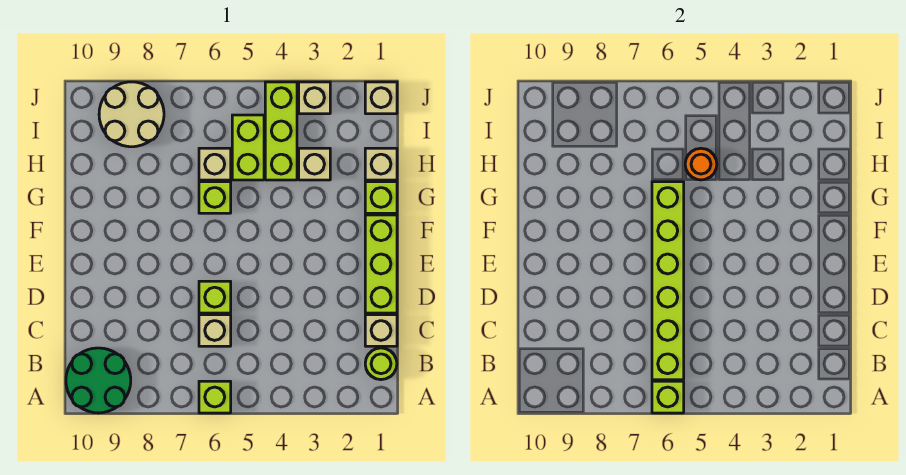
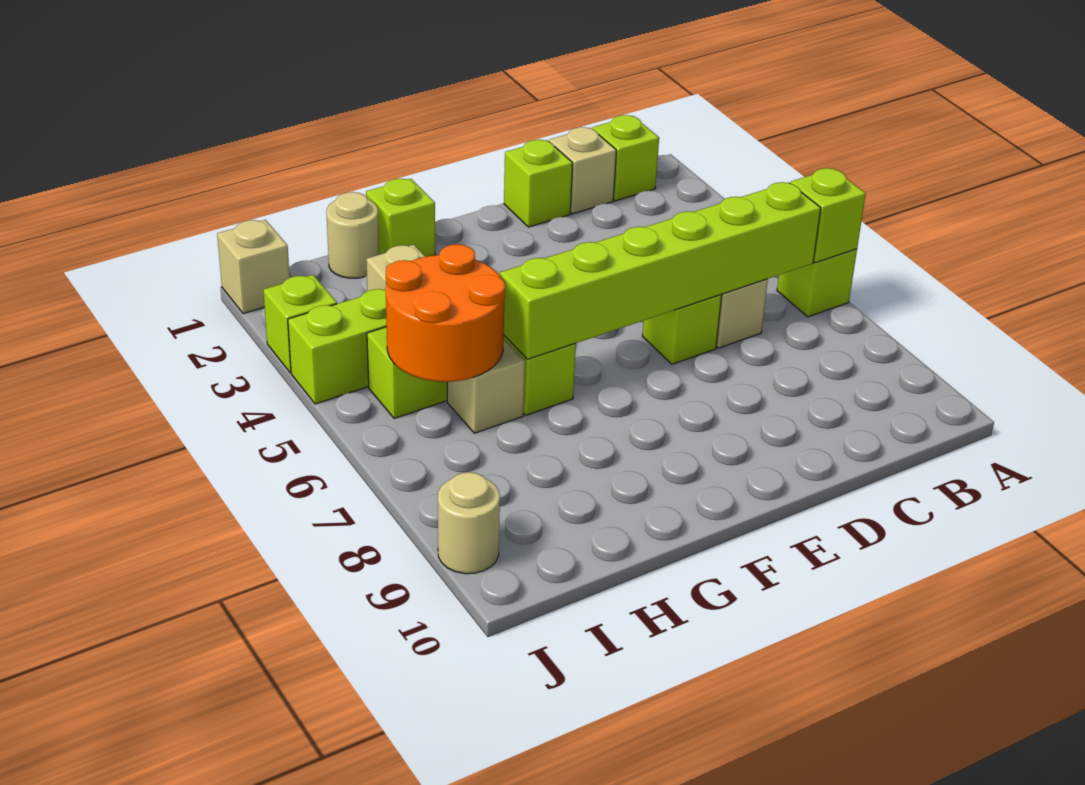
green 2x2 round brick [66,348,131,413] -> none
lime 1x1 round brick [365,348,397,380] -> lime 1x1 brick [593,115,659,201]
lime 1x3 brick [365,215,397,313] -> lime 1x1 brick [504,140,573,227]
tan 1x1 brick [365,148,397,180] -> tan 1x1 round brick [326,192,379,278]
orange 1x1 round brick [685,148,717,180] -> orange 2x2 round brick [386,244,505,382]
tan 2x2 round brick [99,82,164,147] -> tan 1x1 round brick [438,472,500,574]
tan 1x1 brick [299,82,330,114] -> lime 1x1 brick [263,275,337,373]

